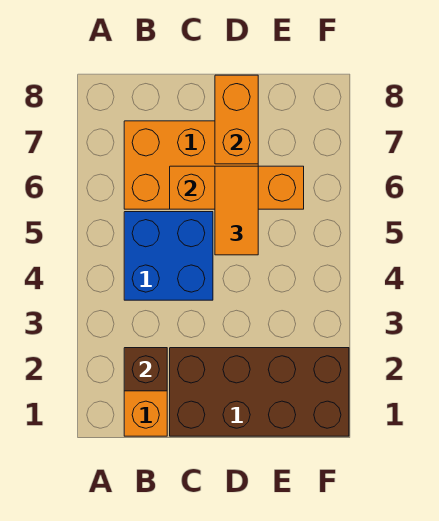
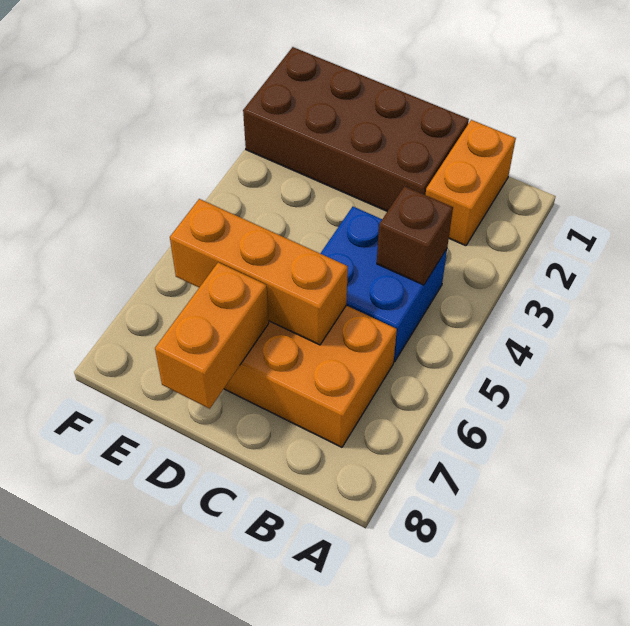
brown 1x1 brick [124,348,167,391] -> brown 1x1 brick moved to [377,186,453,285]
orange 1x2 tile [215,166,258,255] -> none

